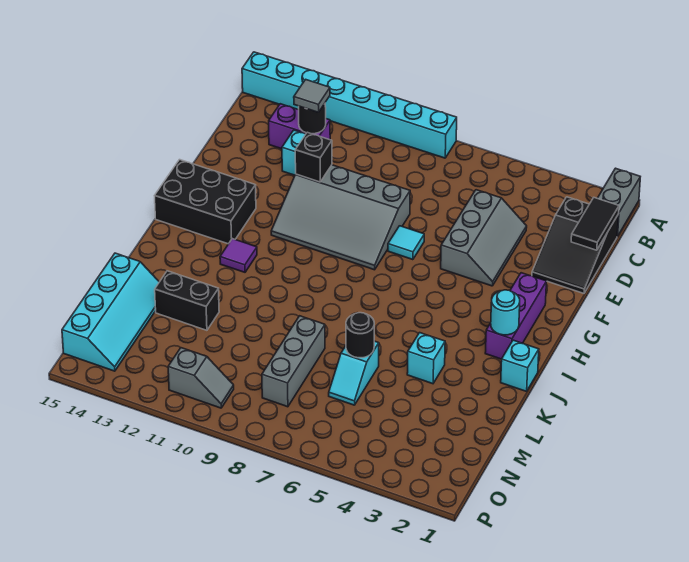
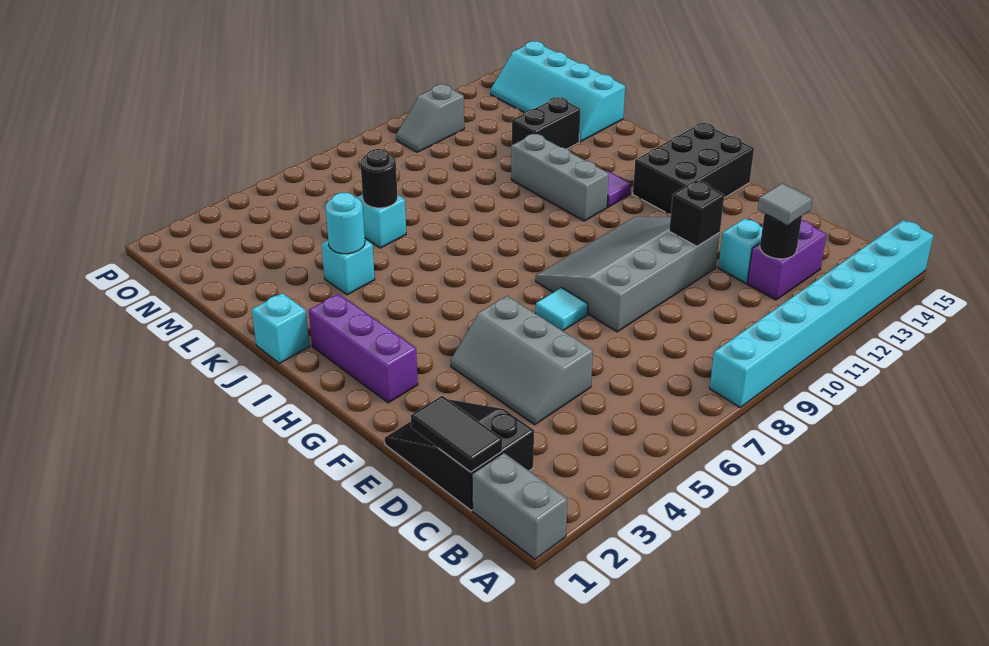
cyan 1x1 round brick [491,290,520,335] -> cyan 1x1 round brick moved to [325,193,365,254]
grey 1x3 brick [262,316,325,407] -> grey 1x3 brick moved to [511,133,609,221]

